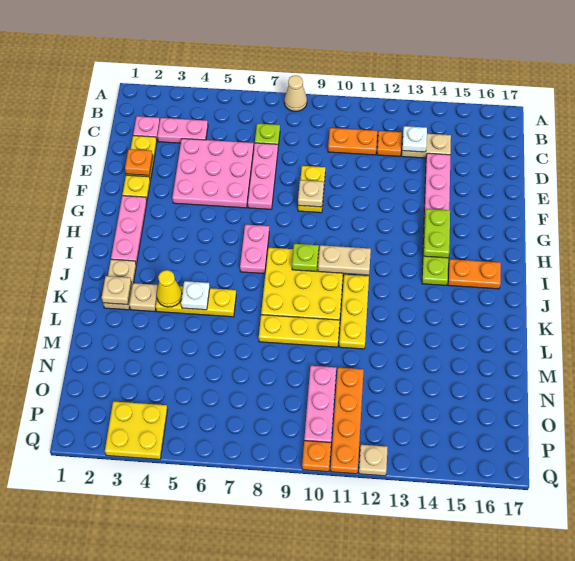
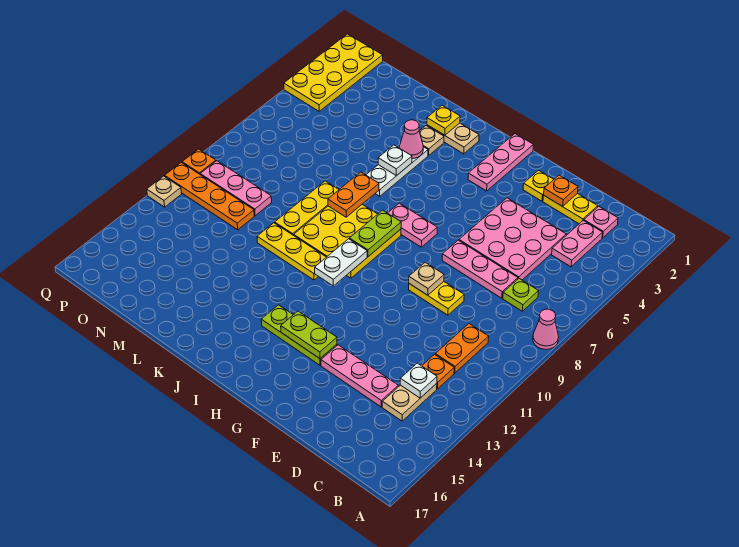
tan 1x1 cone [284,75,307,111] -> pink 1x1 cone [533,309,559,349]
pink 1x3 plate [111,196,147,265] -> pink 1x3 plate turned to [468,134,533,191]
lime 1x1 plate [292,244,319,271] -> lime 1x2 plate [349,210,401,257]
tan 1x2 plate [318,245,371,275] -> white 1x2 plate [315,239,367,286]
orange 1x2 plate [448,259,501,289] -> orange 1x2 plate moved to [328,172,379,217]
tan 1x1 plate [102,276,131,305] -> yellow 1x1 plate [427,105,460,135]
yellow 1x3 plate [156,286,236,317] -> white 1x3 plate [366,147,428,196]
yellow 1x1 cone [157,270,182,307] -> pink 1x1 cone [400,120,423,159]
yellow 2x2 plate [105,401,168,459] -> yellow 2x4 plate [284,34,383,111]

